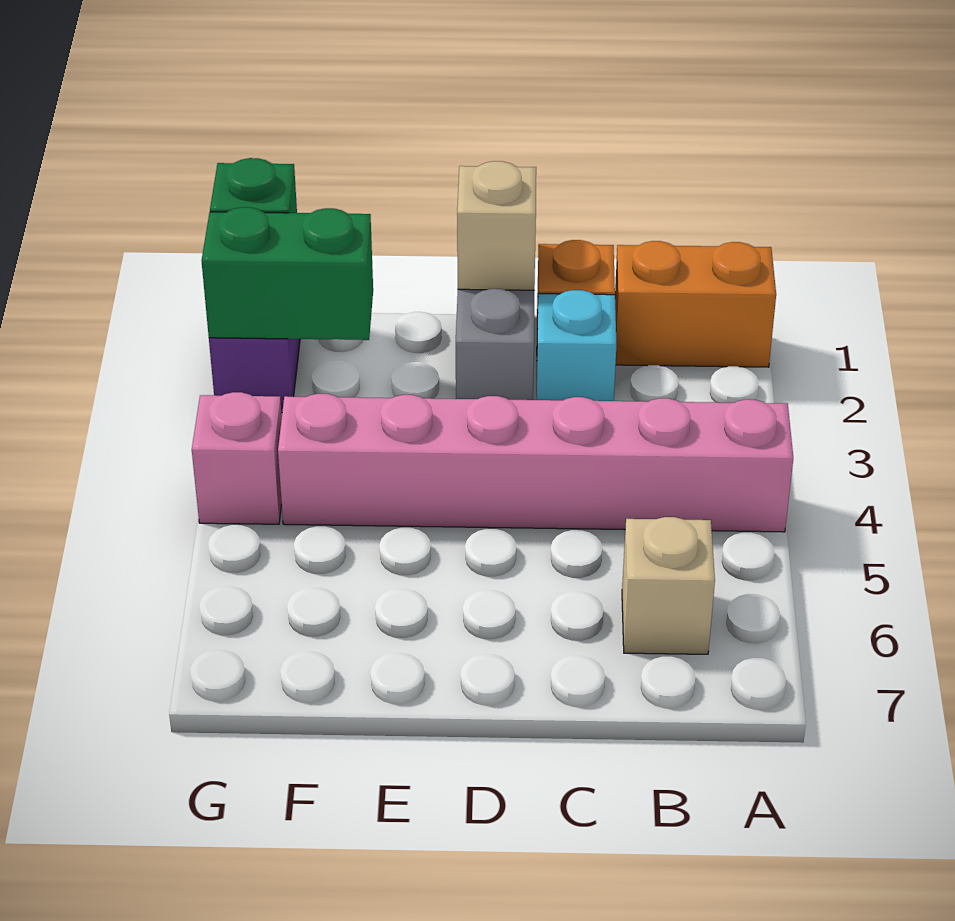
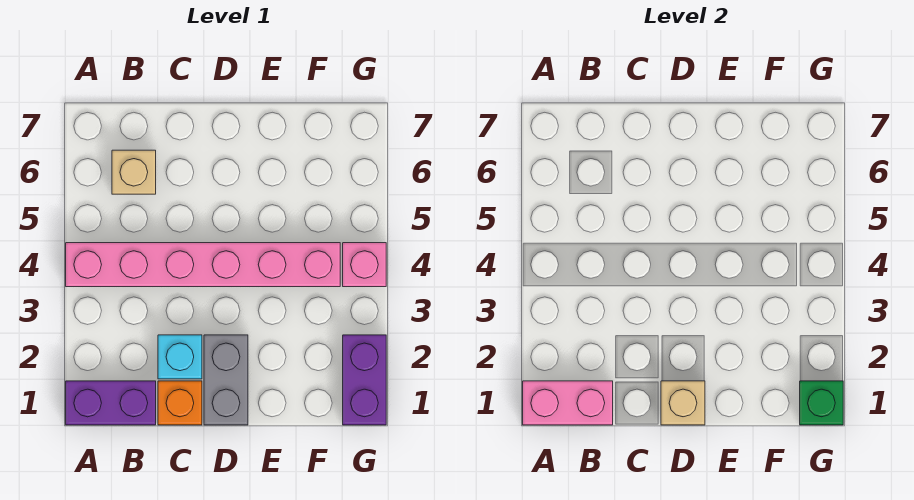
orange 1x2 brick [615,241,776,367] -> purple 1x2 brick [66,381,156,425]
none -> pink 1x2 brick [523,381,613,425]
green 1x2 brick [202,207,373,340] -> none

